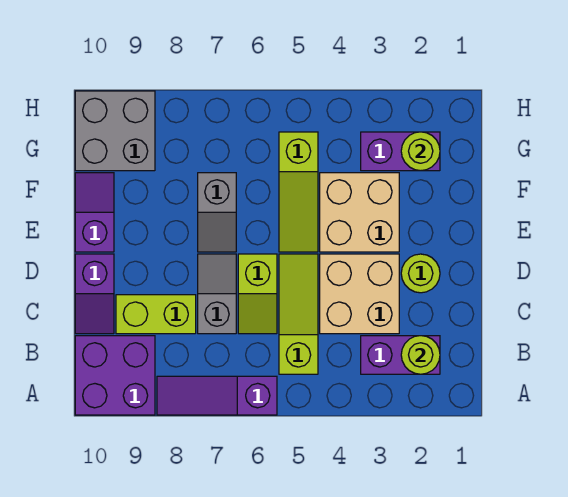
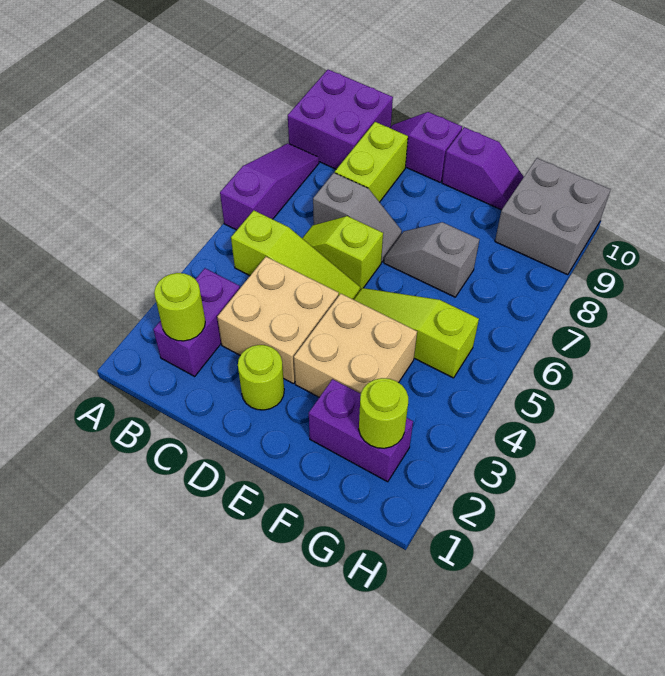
purple 1x2 brick [361,132,440,171] -> purple 1x2 brick turned to [309,379,413,482]

